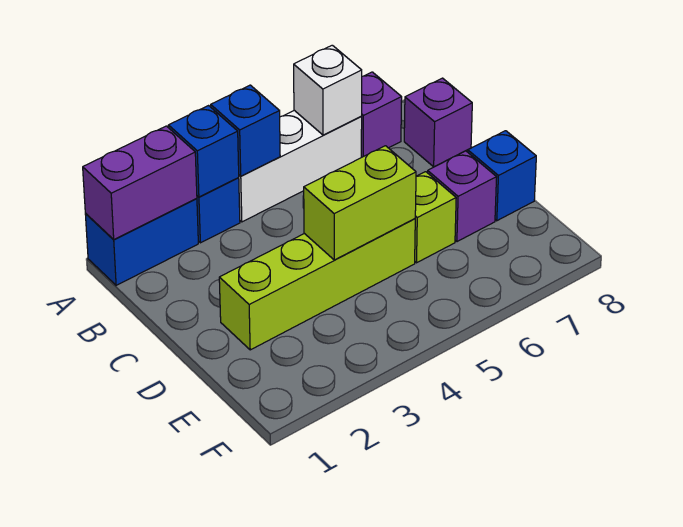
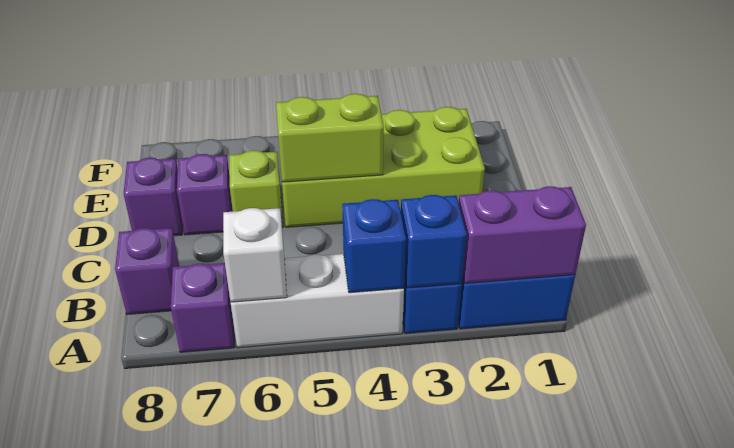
lime 1x4 brick [219,219,415,350] -> lime 2x4 brick [282,107,485,227]
blue 1x1 brick [468,131,536,221] -> purple 1x1 brick [124,157,183,236]

